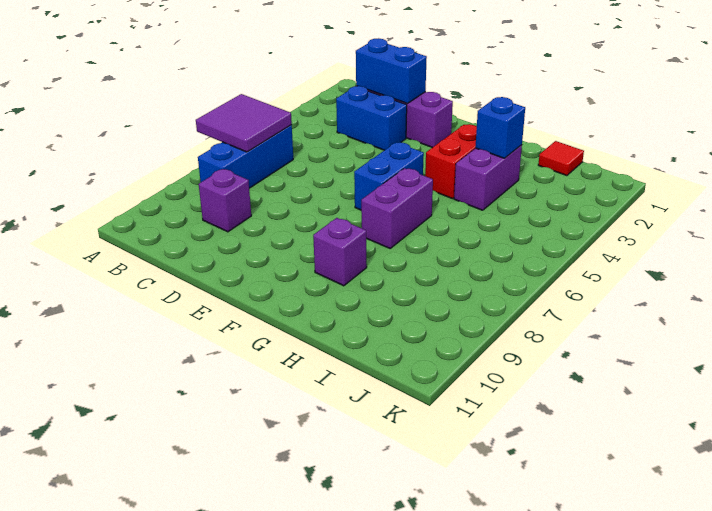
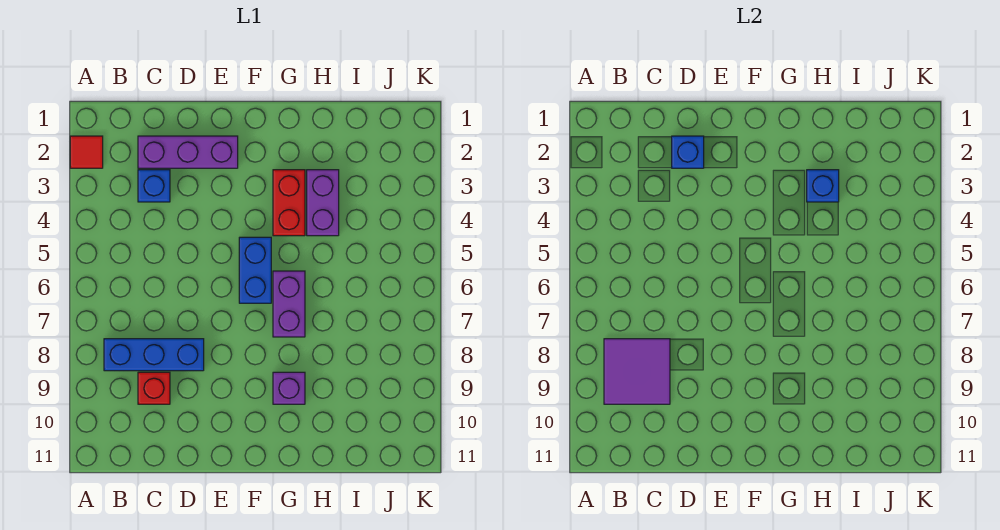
purple 2x2 tile [196,94,292,152] -> purple 2x2 tile moved to [604,339,670,404]
blue 1x3 brick [198,125,293,188] -> blue 1x3 brick turned to [104,339,204,371]
blue 1x2 brick [356,38,427,103] -> blue 1x1 brick [672,136,704,168]
blue 1x2 brick [336,86,407,150] -> blue 1x1 brick [138,170,170,202]
purple 1x1 brick [199,169,251,232] -> red 1x1 brick [138,372,170,404]
red 1x1 tile [538,141,584,176] -> red 1x1 tile moved to [70,136,103,168]

